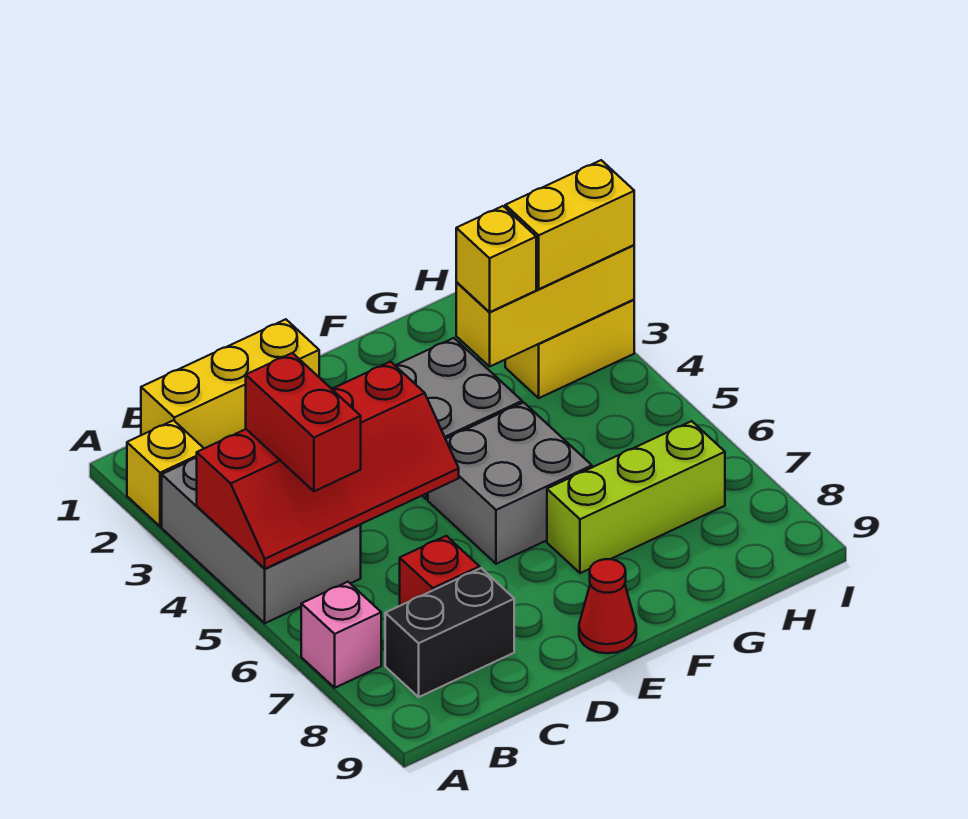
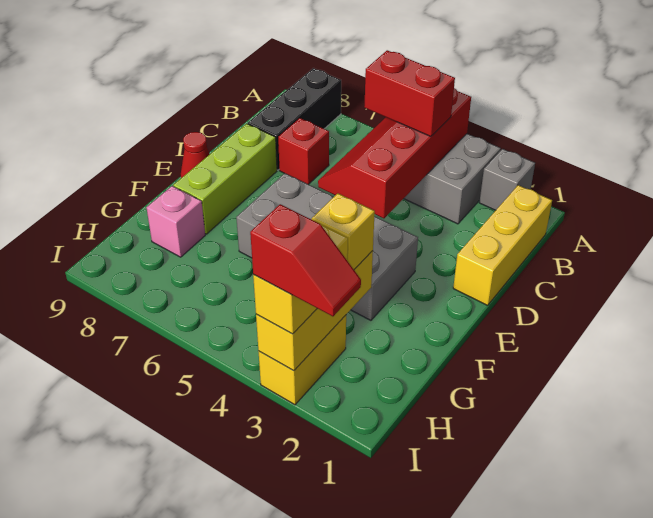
yellow 1x1 brick [127,420,204,527] -> grey 1x1 brick [479,149,535,210]
pink 1x1 brick [301,582,381,688] -> pink 1x1 brick moved to [146,186,205,257]
black 1x2 brick [385,568,514,697] -> black 1x3 brick [248,68,341,170]
lime 1x3 brick [547,421,725,573] -> lime 1x3 brick moved to [173,124,277,234]
none -> red 1x2 slope [250,204,361,316]

